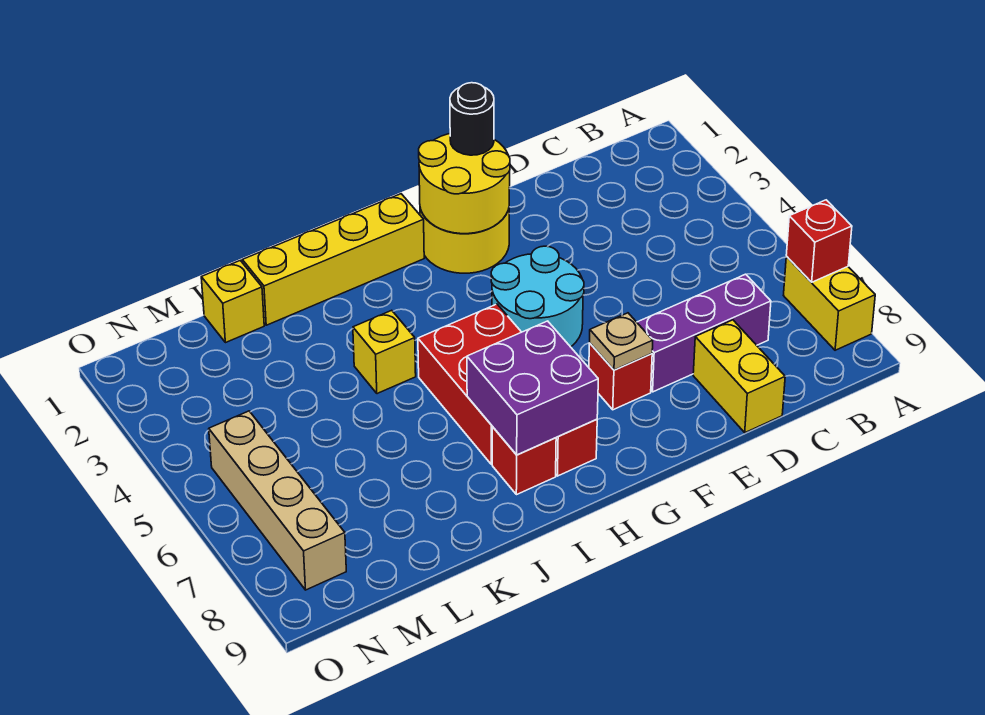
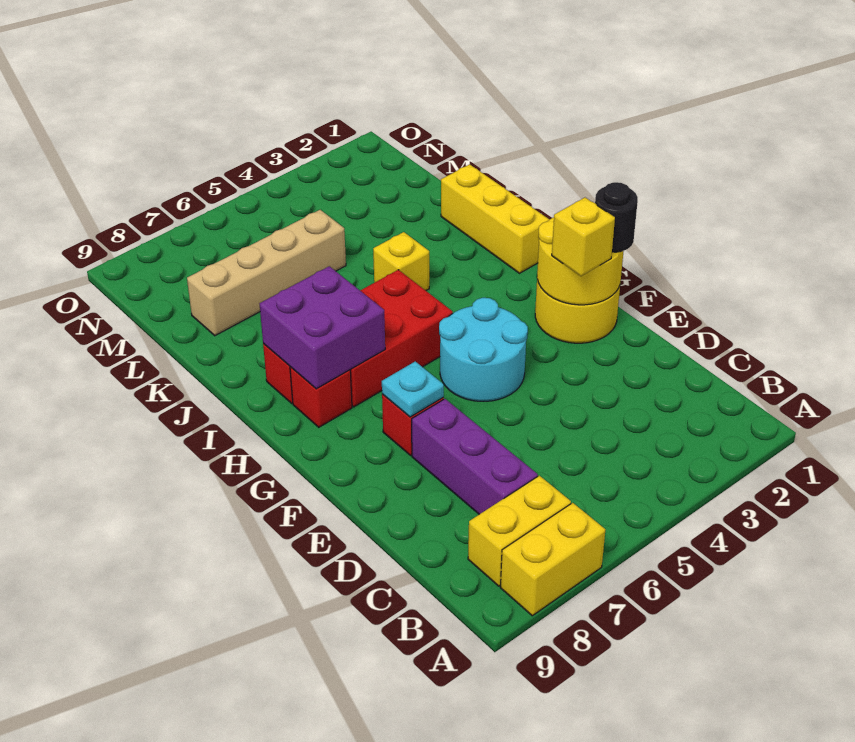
red 1x1 brick [786,200,852,282] -> none
yellow 1x2 brick [693,320,785,433] -> yellow 1x2 brick moved to [468,476,571,586]
tan 1x1 plate [590,313,653,370] -> cyan 1x1 plate [382,361,444,417]
yellow 1x4 brick [242,194,424,325] -> yellow 1x3 brick [441,164,549,273]
yellow 1x1 brick [201,261,264,343] -> yellow 1x1 brick moved to [552,198,615,276]
tan 1x4 brick [209,411,346,590] -> tan 1x4 brick moved to [187,210,346,336]

